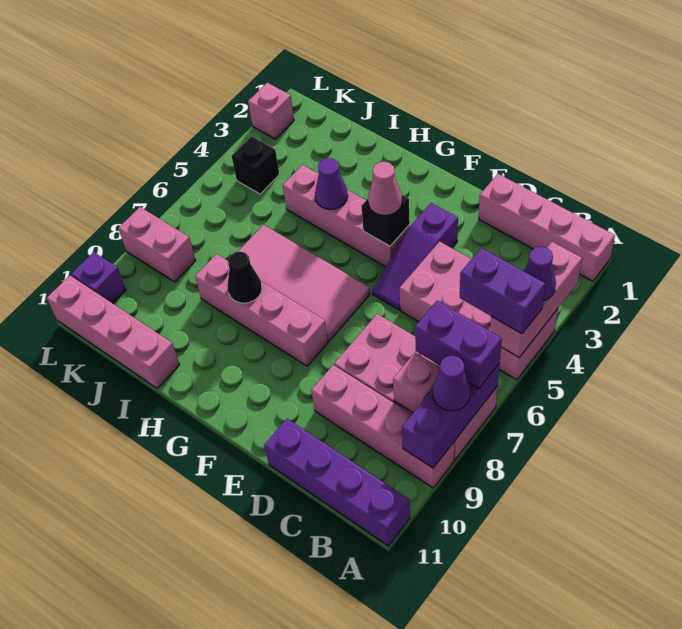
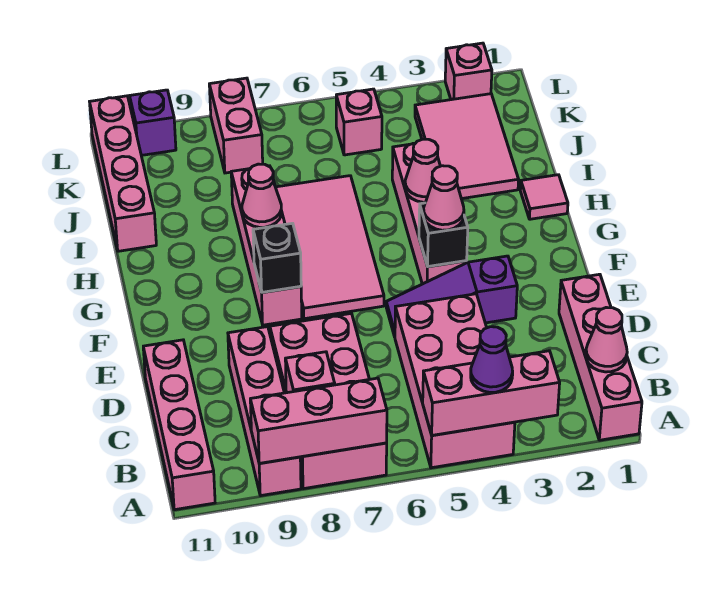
purple 1x2 brick [460,248,545,334] -> none
purple 1x3 brick [402,363,500,468] -> pink 1x3 brick [250,378,387,463]
purple 1x2 brick [415,301,502,389] -> none
purple 1x1 cone [433,356,471,411] -> none
purple 1x4 brick [264,419,410,546] -> pink 1x4 brick [143,340,215,510]
none -> pink 1x1 cone [586,307,627,372]
none -> pink 1x1 tile [520,175,568,219]
purple 1x1 cone [315,158,348,209] -> pink 1x1 cone [405,139,440,202]
black 1x1 cone [227,252,262,303] -> pink 1x1 cone [242,164,282,227]
none -> pink 2x3 tile [415,94,519,199]
black 1x1 brick [232,136,279,194] -> black 1x1 brick moved to [253,223,301,292]
none -> pink 1x1 brick [336,89,382,155]

